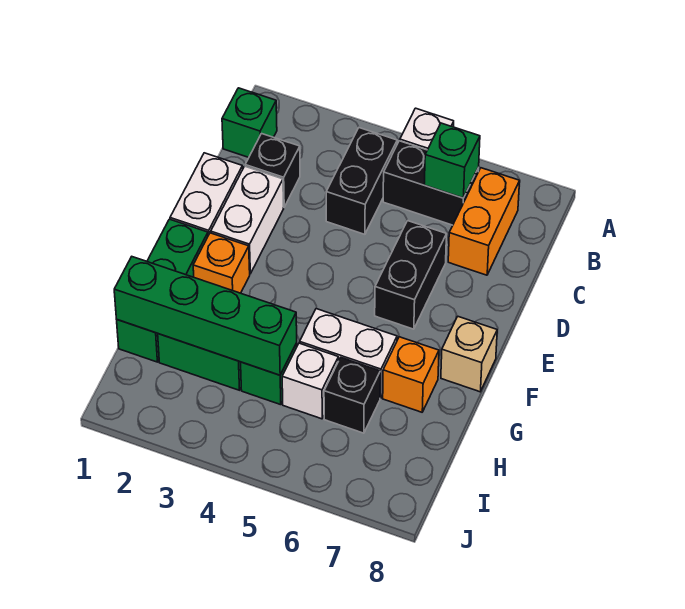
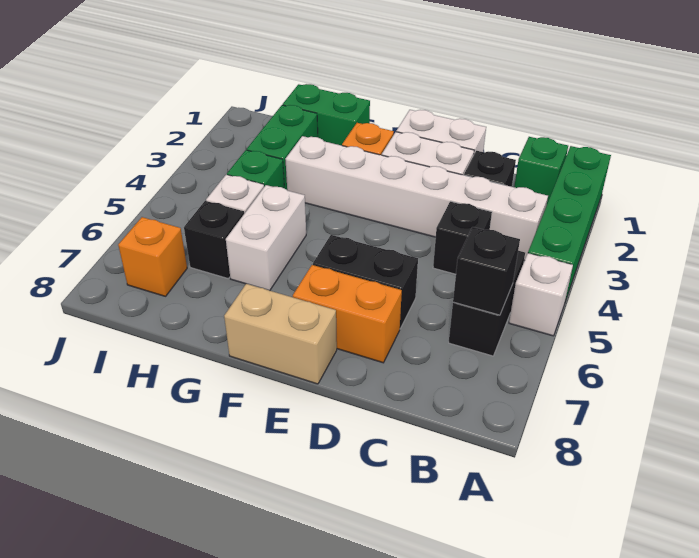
none -> white 1x6 brick [285,136,548,261]
black 1x2 brick [326,128,397,234] -> black 1x1 brick [433,201,492,274]
green 1x1 brick [424,123,480,198] -> black 1x1 brick [453,227,520,315]
orange 1x2 brick [448,168,520,275] -> orange 1x2 brick moved to [293,265,402,363]
green 1x3 brick [117,219,208,362] -> green 1x2 brick [283,84,370,146]
tan 1x1 brick [441,317,497,392] -> tan 1x2 brick [224,284,337,384]
orange 1x1 brick [383,337,439,412] -> orange 1x1 brick moved to [118,217,187,296]
green 1x4 brick [114,257,297,375] -> green 1x4 brick moved to [528,146,611,301]

